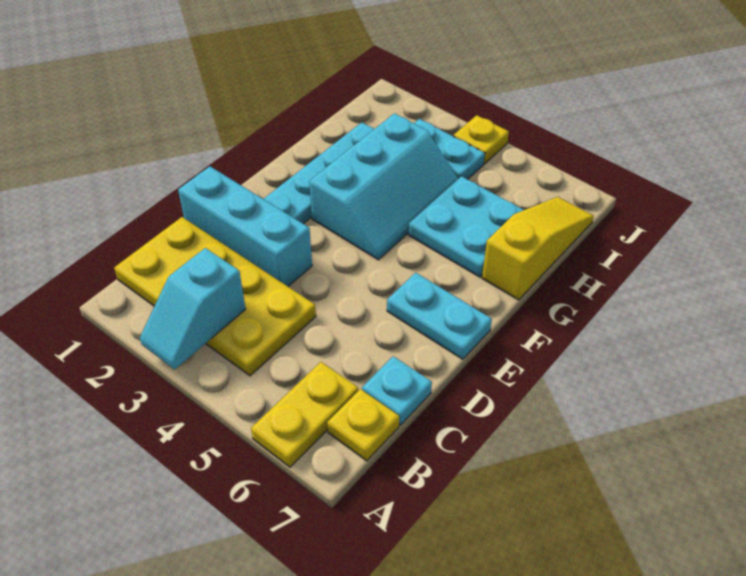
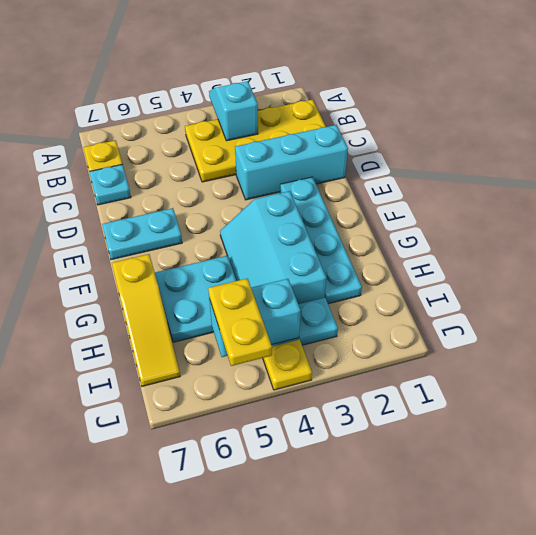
yellow 1x2 plate [251,362,358,467] -> yellow 1x2 plate moved to [208,278,272,366]
none -> cyan 1x2 brick [209,279,301,357]

